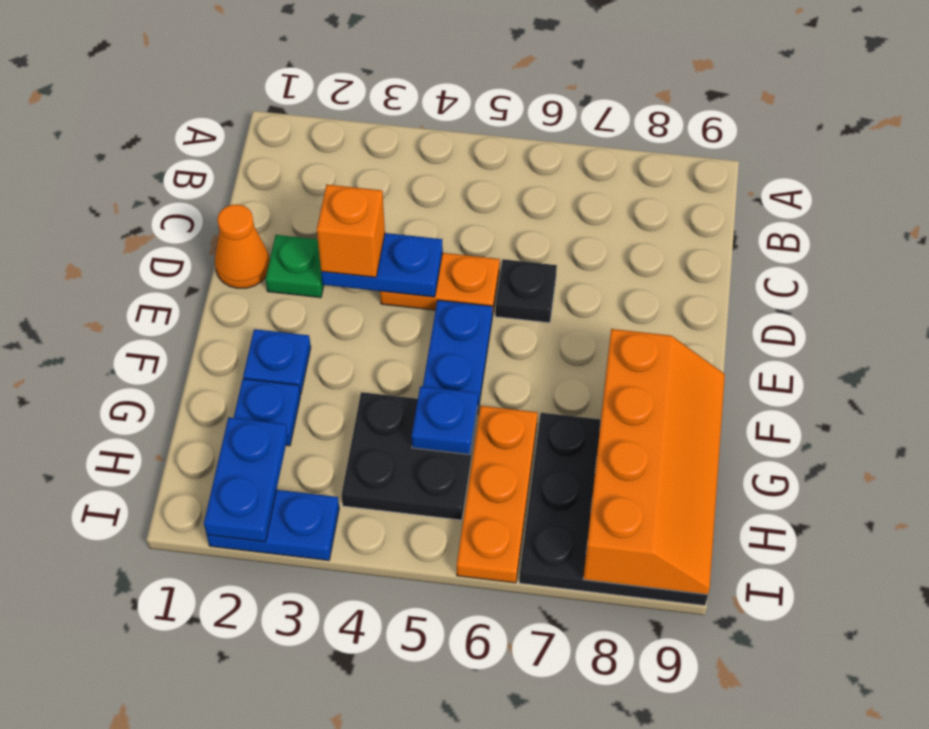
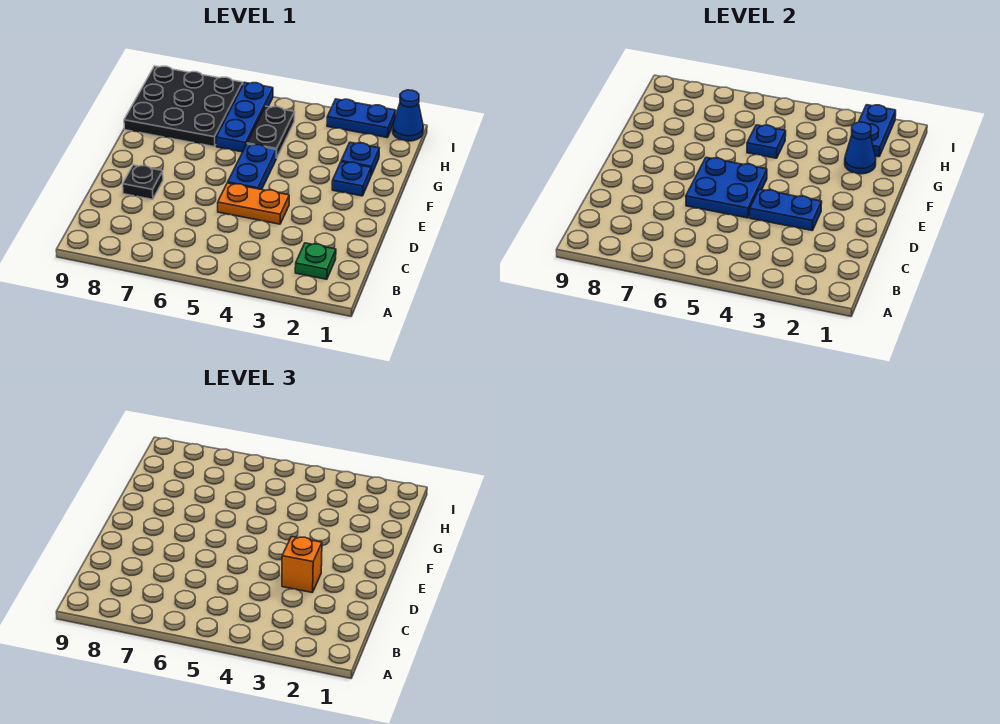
orange 1x1 cone [215,204,270,288] -> none
green 1x1 plate [266,235,324,298] -> green 1x1 plate moved to [295,243,336,279]
none -> blue 2x2 plate [686,157,767,218]
black 1x1 plate [495,259,557,323] -> black 1x1 plate moved to [123,165,163,199]
orange 2x4 slope [583,329,725,594] -> none
none -> blue 1x1 cone [845,122,876,174]
black 2x2 plate [342,392,478,520] -> black 1x2 plate [247,106,295,158]
orange 1x3 plate [457,406,538,583] -> blue 1x3 plate [216,82,273,152]
none -> blue 1x1 cone [393,90,423,141]

